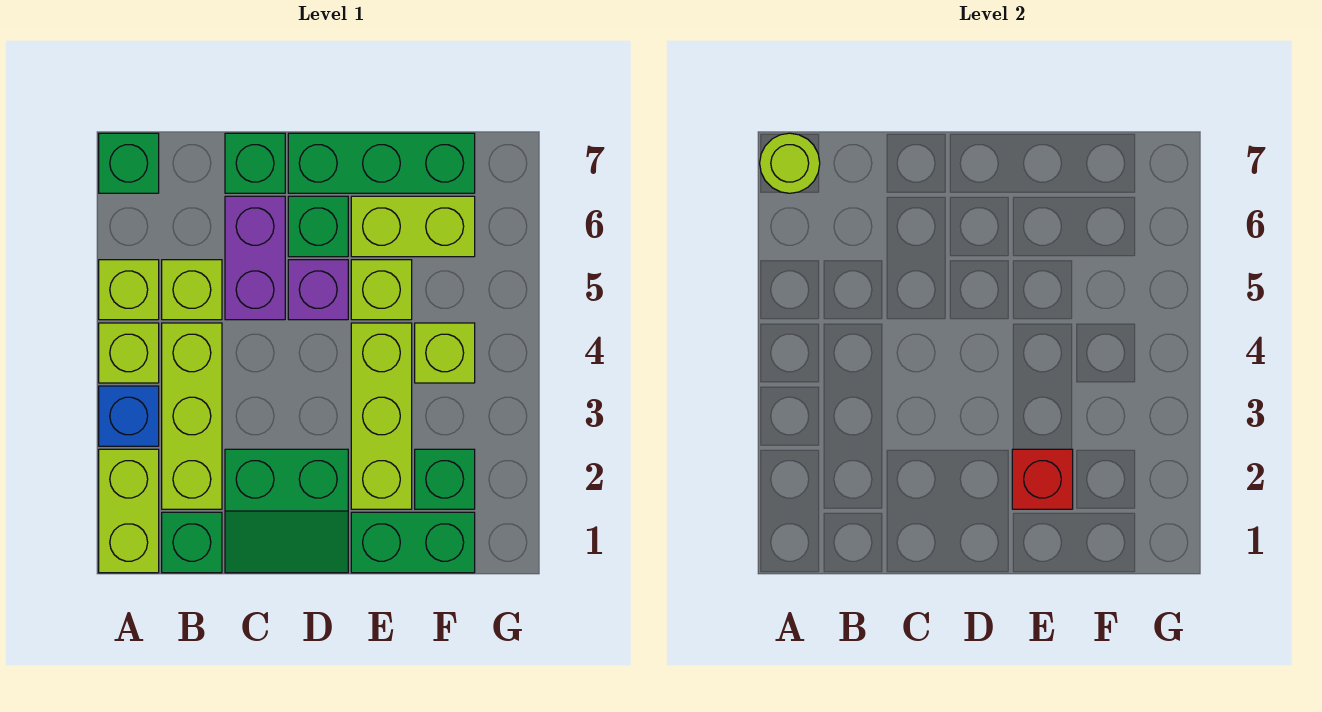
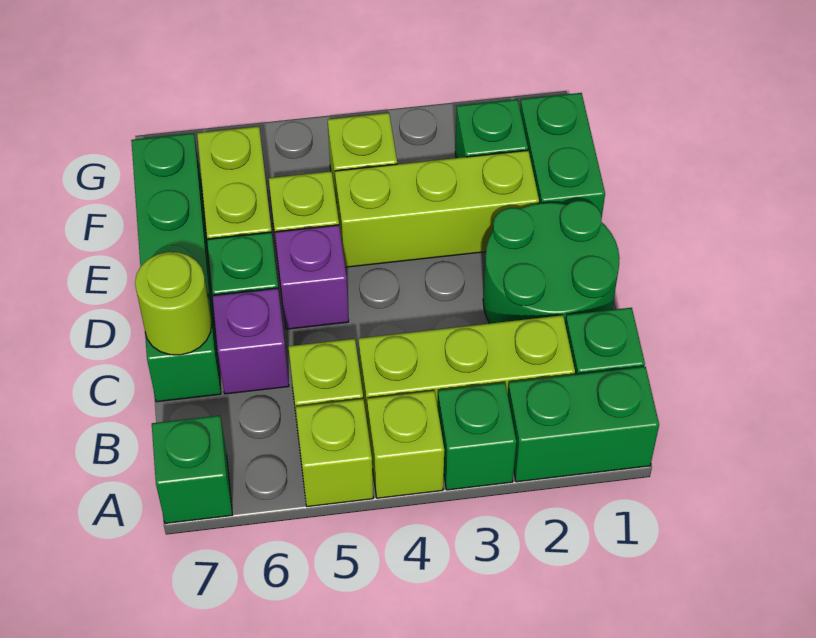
lime 1x2 brick [99,449,159,573] -> green 1x2 brick [508,367,659,482]
blue 1x1 brick [99,386,159,446] -> green 1x1 brick [438,383,516,490]
lime 1x1 round brick [760,133,820,193] -> lime 1x1 round brick moved to [135,252,212,355]
green 2x2 slope [225,449,348,573] -> green 2x2 round brick [483,201,620,324]
purple 1x2 brick [225,196,285,320] -> purple 1x1 brick [213,288,289,394]
red 1x1 brick [1012,449,1073,509] -> none

